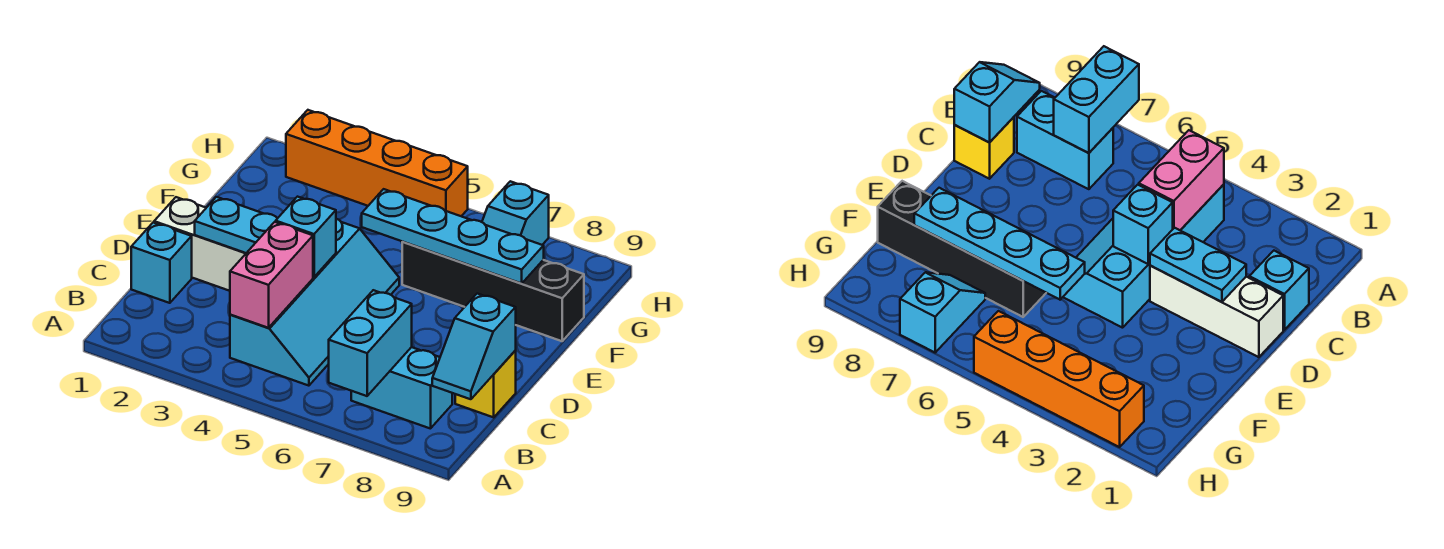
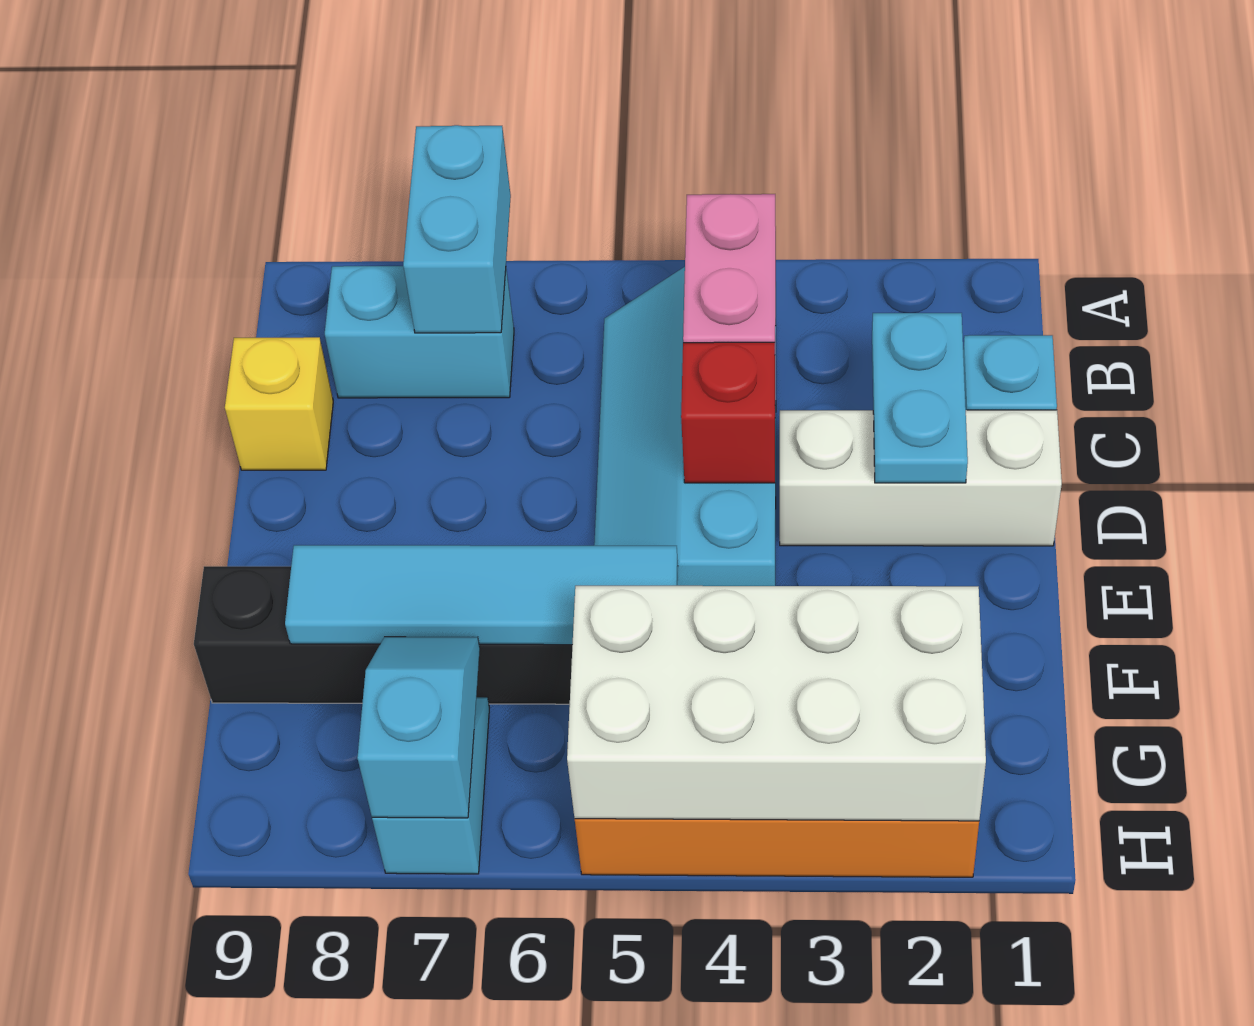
cyan 1x2 slope [432,294,516,399] -> cyan 1x2 slope moved to [357,637,480,818]
cyan 1x2 plate [195,197,278,253] -> cyan 1x2 plate turned to [872,313,968,483]
cyan 1x1 brick [276,197,336,277] -> red 1x1 brick [681,342,775,483]
cyan 1x4 plate [362,189,544,283] -> cyan 1x4 tile [285,545,678,645]
none -> white 2x4 brick [567,586,986,821]

